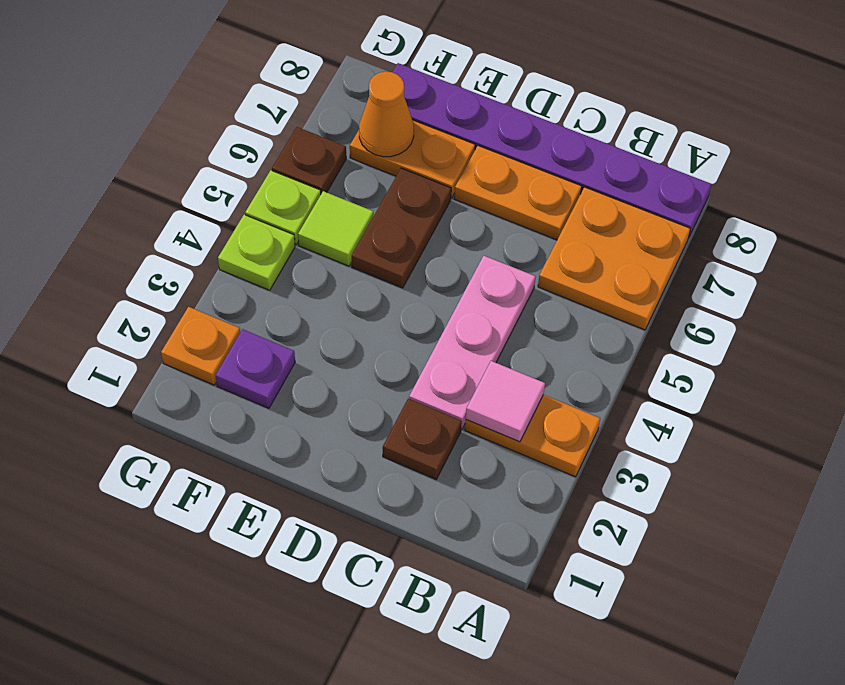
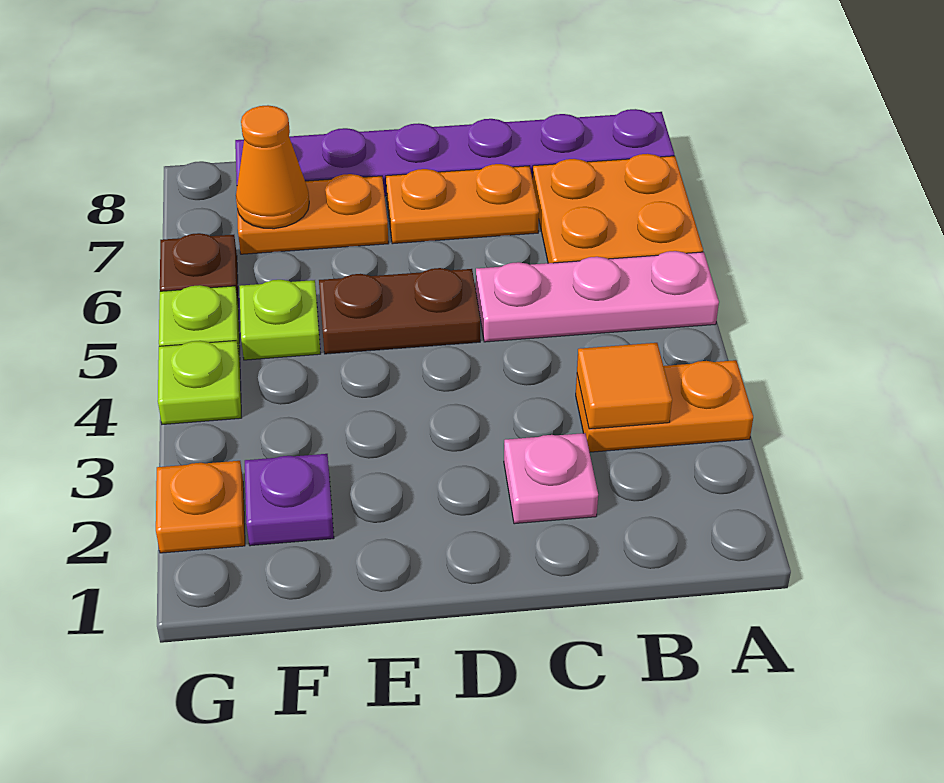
pink 1x1 tile [466,361,545,442] -> orange 1x1 tile [577,343,672,429]
brown 1x1 plate [383,399,462,479] -> pink 1x1 plate [504,433,598,524]
pink 1x3 plate [409,256,535,429] -> pink 1x3 plate turned to [476,251,719,342]
brown 1x2 plate [352,168,451,288] -> brown 1x2 plate turned to [319,268,480,354]
lime 1x1 tile [298,191,373,266] -> lime 1x1 plate [239,280,321,360]

